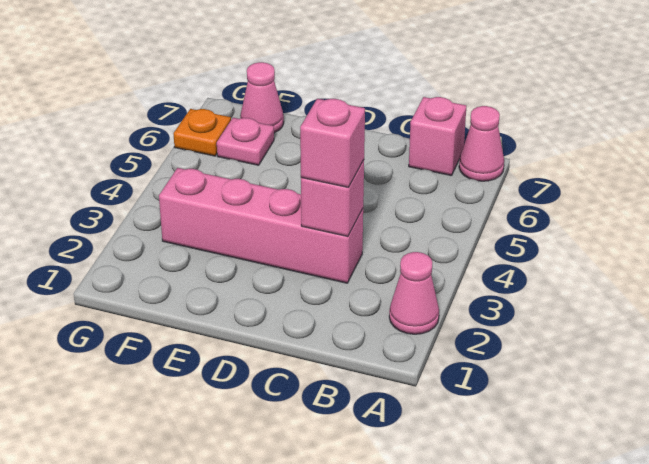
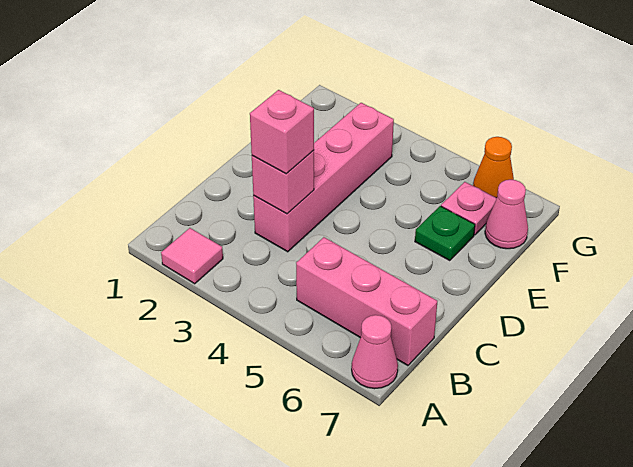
pink 1x1 cone [389,252,439,334] -> pink 1x1 tile [161,228,223,284]
pink 1x1 brick [409,97,466,176] -> pink 1x3 brick [296,237,437,366]
none -> green 1x1 plate [415,206,475,261]
orange 1x1 plate [173,109,231,156] -> orange 1x1 cone [473,137,514,198]

